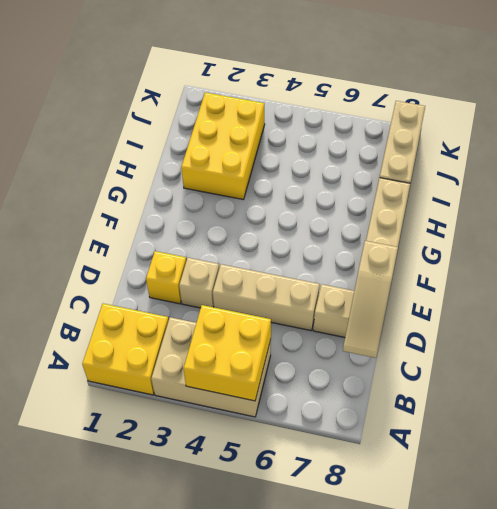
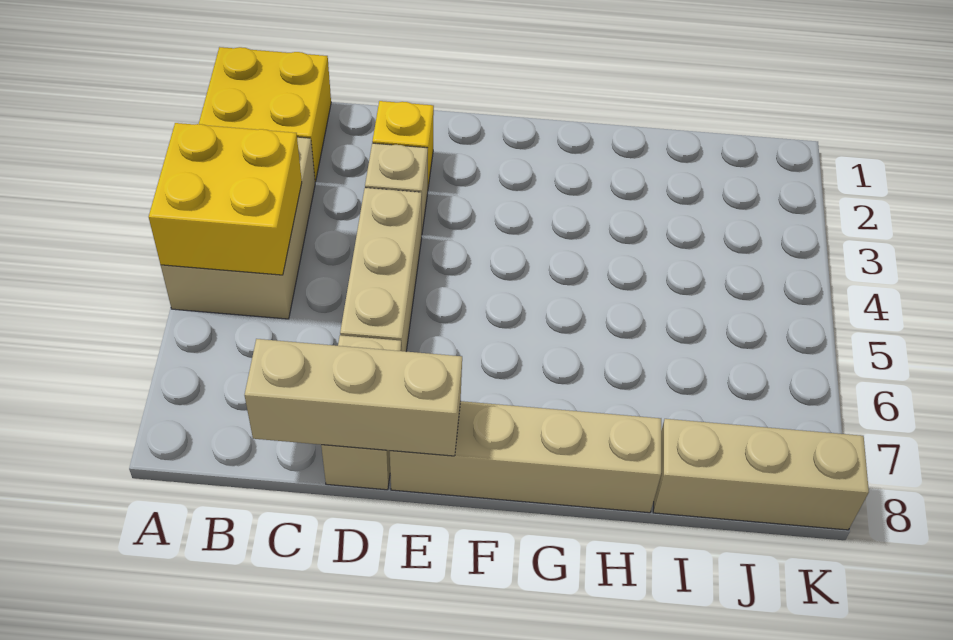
tan 1x3 slope [343,241,398,358] -> tan 1x3 brick [245,339,462,456]
yellow 2x3 brick [181,92,265,200] -> none

